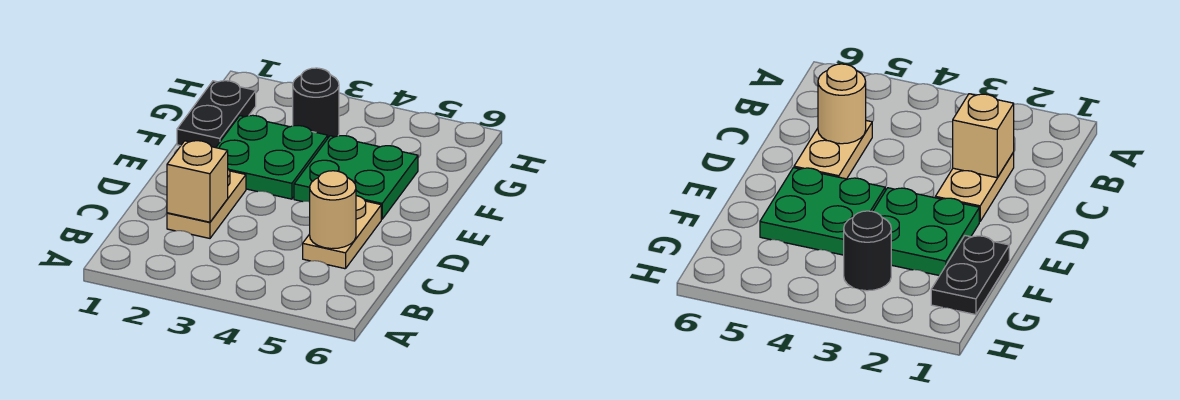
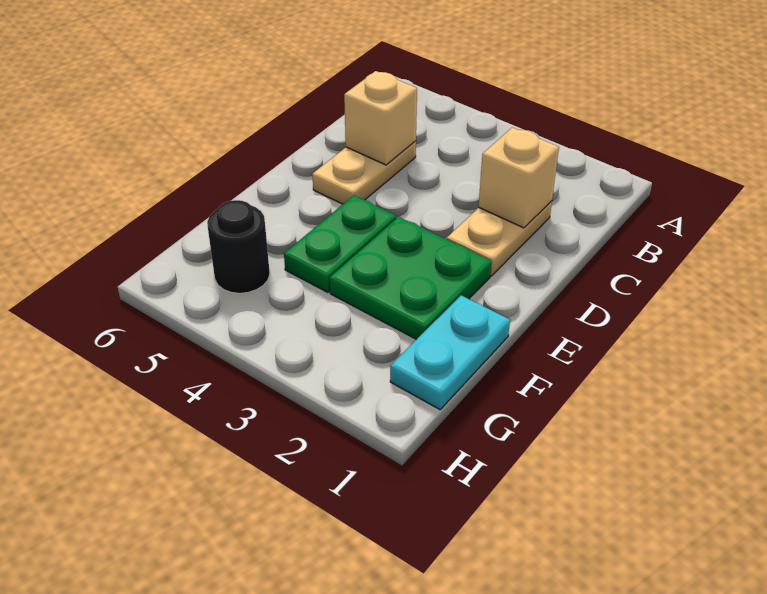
tan 1x1 round brick [310,171,356,249] -> tan 1x1 brick [344,71,417,165]
green 2x2 plate [294,136,418,219] -> green 1x2 plate [284,195,396,292]
black 1x2 plate [177,81,256,148] -> cyan 1x2 plate [390,295,510,409]
black 1x1 round brick [293,68,339,138] -> black 1x1 round brick moved to [207,200,270,293]

